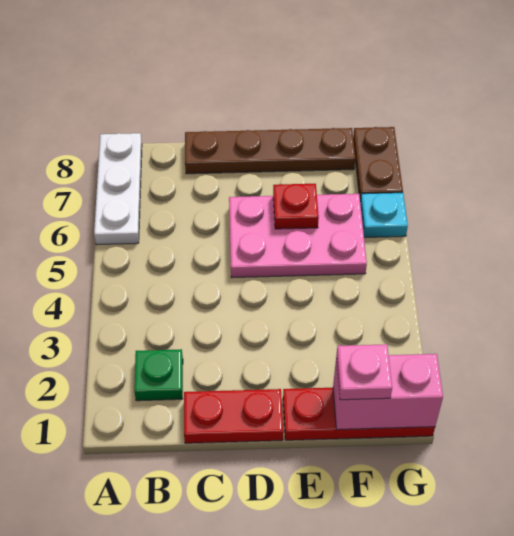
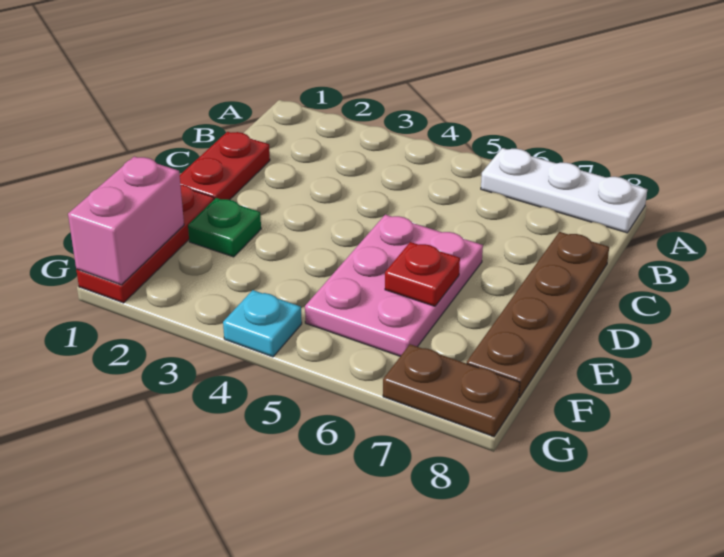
green 1x1 plate [134,349,183,401] -> green 1x1 plate moved to [188,198,261,257]
pink 1x1 plate [336,344,392,400] -> none
cyan 1x1 plate [360,193,408,237] -> cyan 1x1 plate moved to [223,290,302,357]

